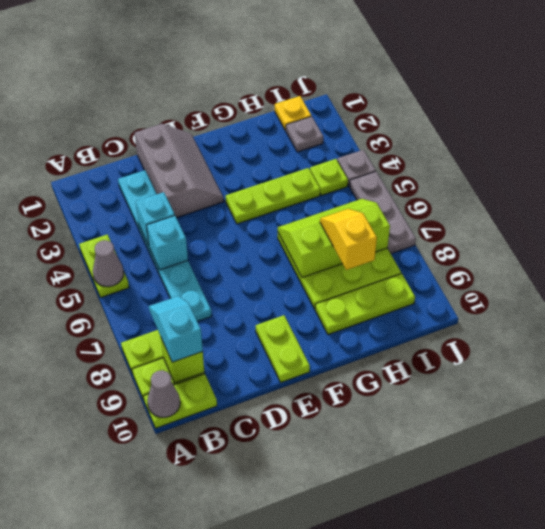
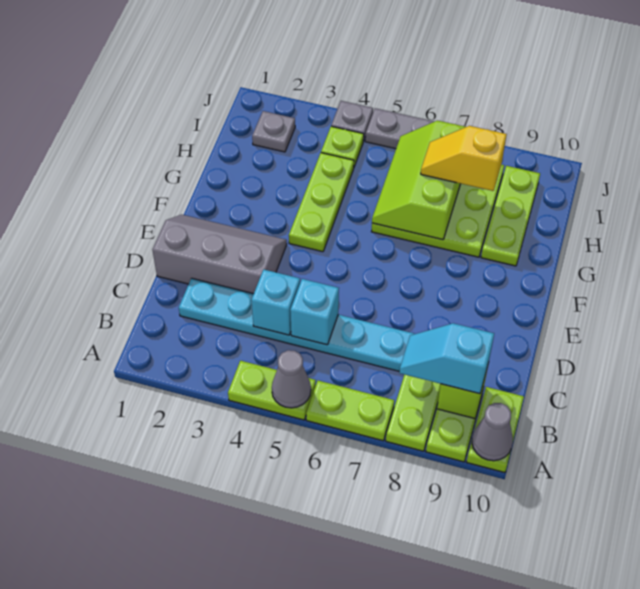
lime 1x2 plate [256,315,310,382] -> lime 1x2 plate moved to [306,381,394,441]
yellow 1x1 plate [275,96,311,131] -> none

